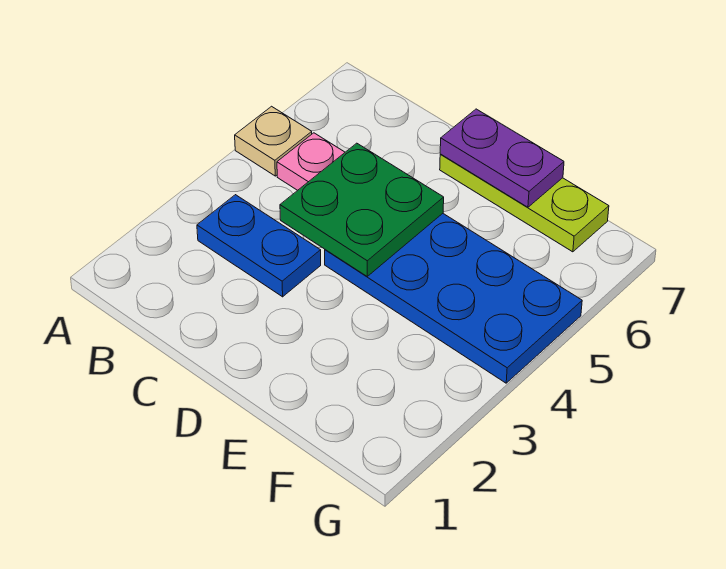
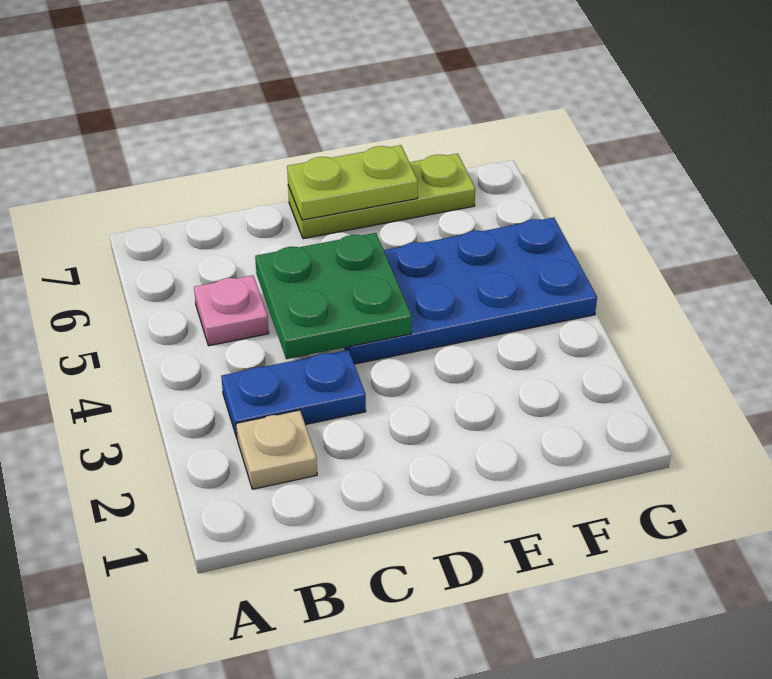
tan 1x1 plate [235,106,312,176] -> tan 1x1 plate moved to [236,410,317,489]
purple 1x2 plate [440,109,564,207] -> lime 1x2 plate [287,145,418,220]

